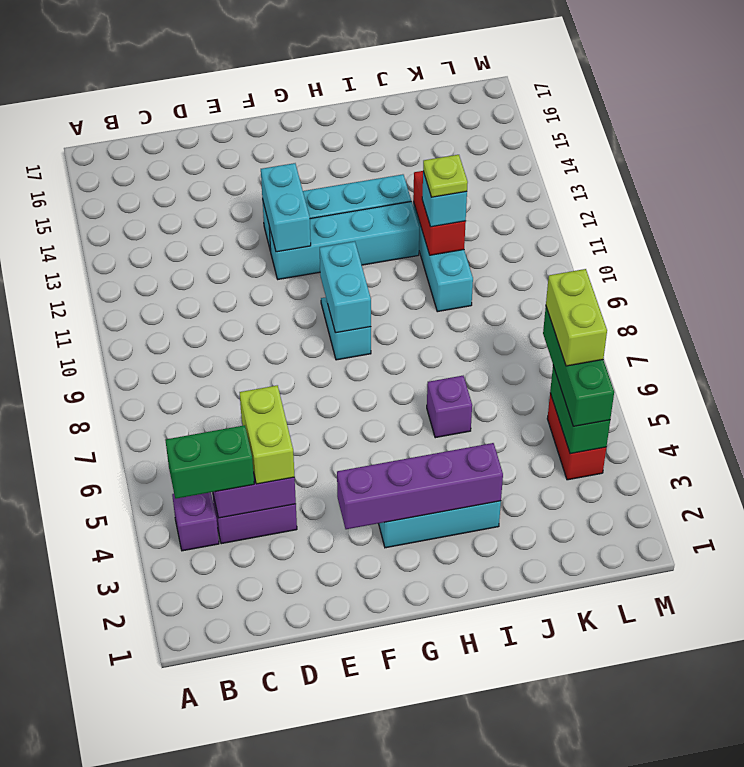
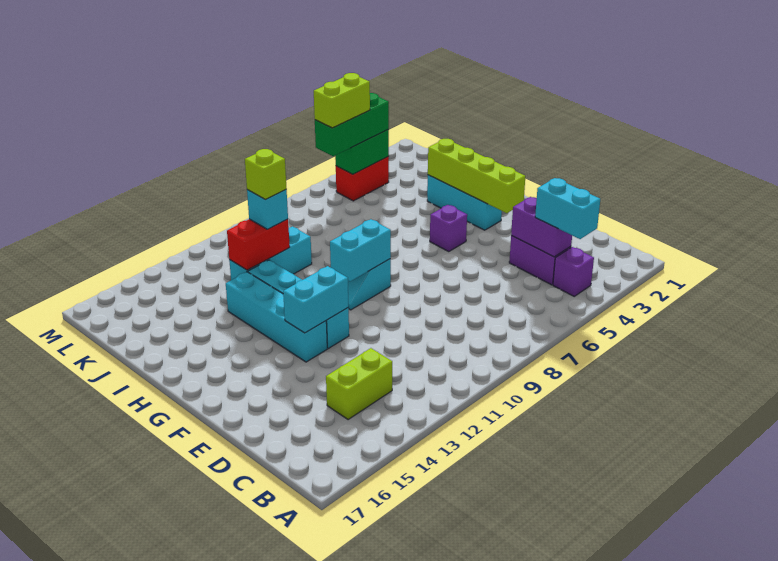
green 1x2 brick [165,425,254,499] -> cyan 1x2 brick [535,178,600,239]
lime 1x2 brick [240,385,295,484] -> lime 1x2 brick moved to [326,348,392,420]
purple 1x4 brick [337,443,503,529] -> lime 1x4 brick [428,139,525,213]
purple 1x1 brick [427,376,472,438] -> purple 1x1 brick moved to [430,205,467,251]
lime 1x1 plate [423,155,468,197] -> lime 1x1 brick [245,149,287,200]

